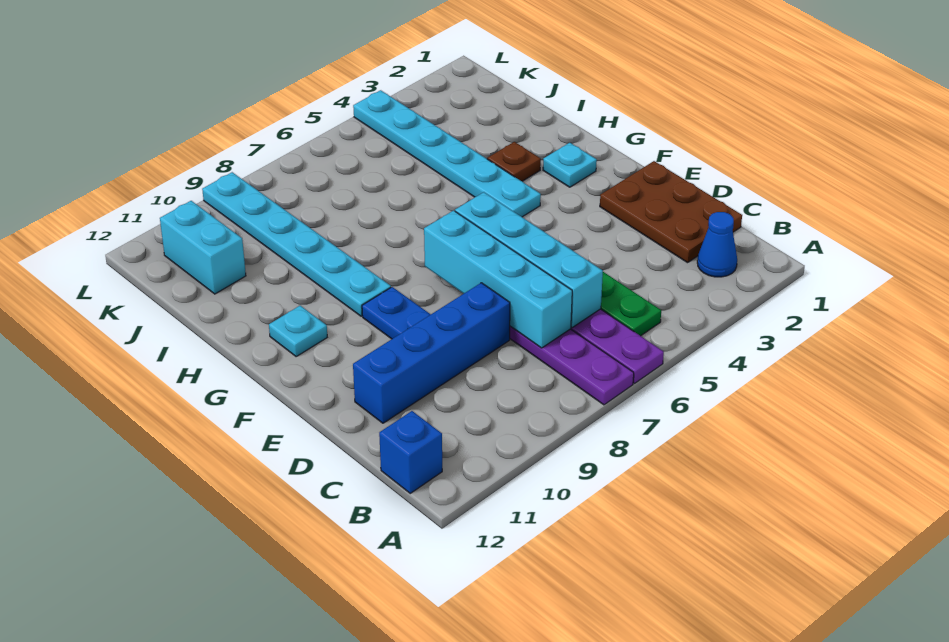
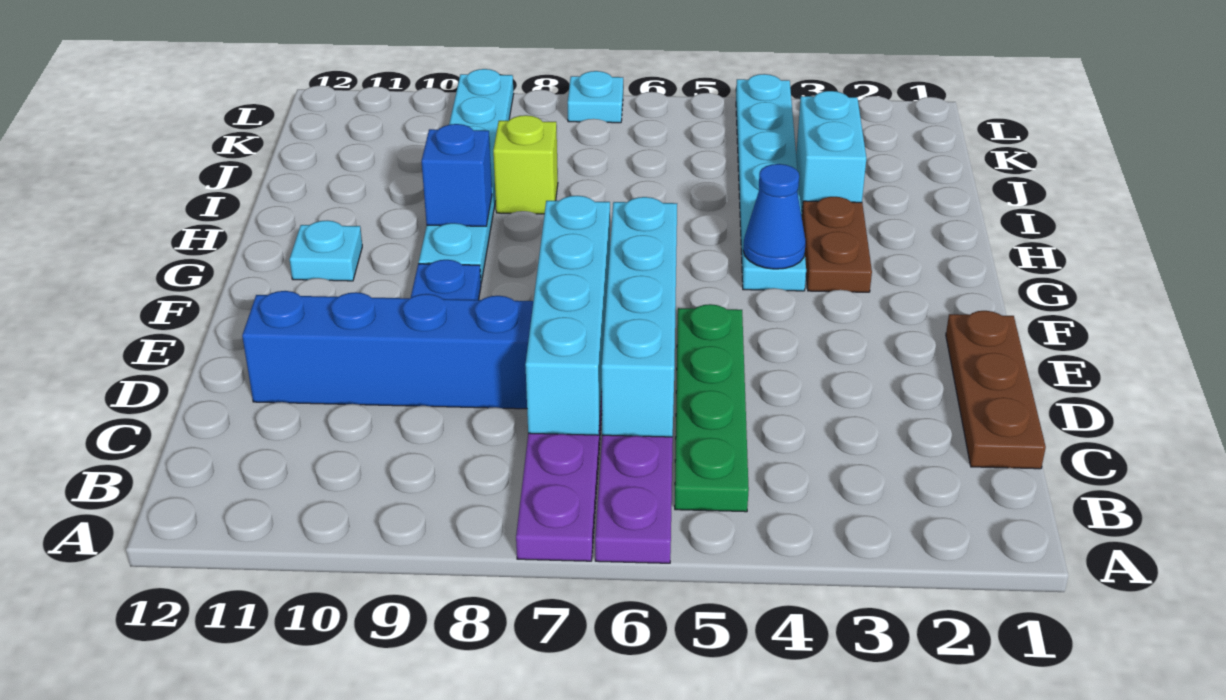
blue 1x1 cone [697,212,737,277] -> blue 1x1 cone moved to [743,164,806,269]
blue 1x1 brick [379,411,442,493] -> blue 1x1 brick moved to [421,124,492,226]
brown 2x3 plate [600,161,742,263] -> brown 1x3 plate [946,311,1046,469]
cyan 1x1 plate [543,143,597,187] -> cyan 1x1 plate moved to [568,71,623,123]
brown 1x1 plate [487,142,541,181] -> brown 1x2 plate [802,197,872,292]
none -> lime 1x1 brick [493,115,558,214]
cyan 1x2 brick [160,201,246,294] -> cyan 1x2 brick moved to [796,91,866,215]

